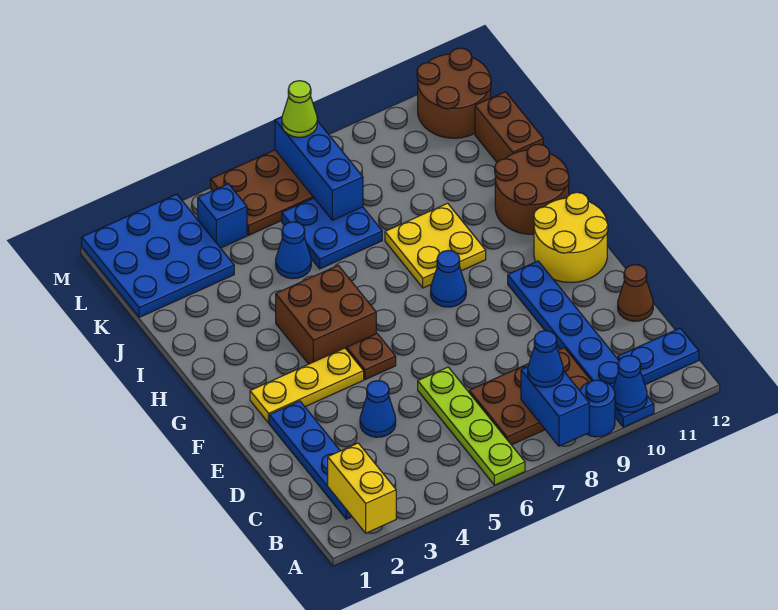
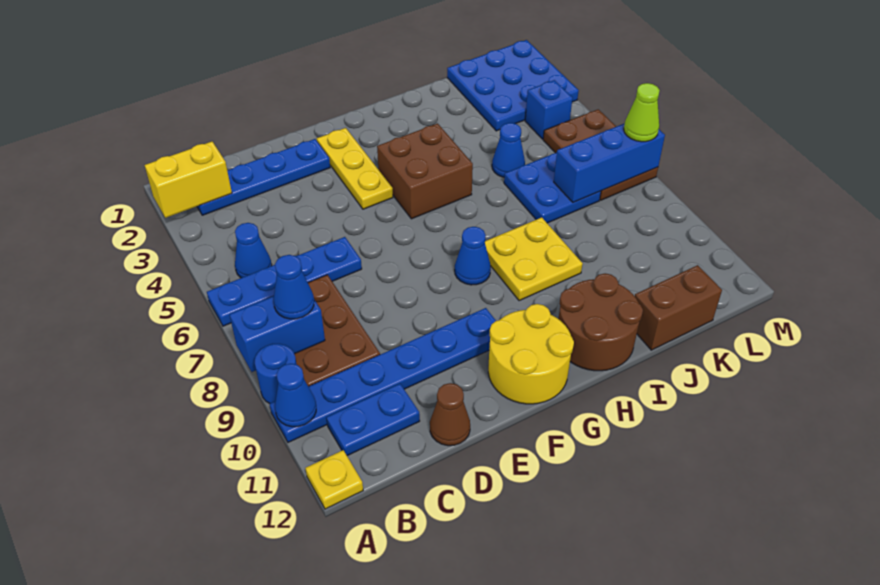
lime 1x4 plate [418,367,525,485] -> blue 1x4 plate [207,237,362,326]
none -> yellow 1x1 plate [305,450,363,509]
blue 1x2 plate [618,328,699,385] -> blue 1x2 plate turned to [326,384,420,456]
blue 1x1 cone [360,381,396,437] -> blue 1x1 cone moved to [235,223,272,278]
brown 1x1 plate [347,334,396,380] -> none
brown 2x2 round brick [417,48,491,138] -> none

